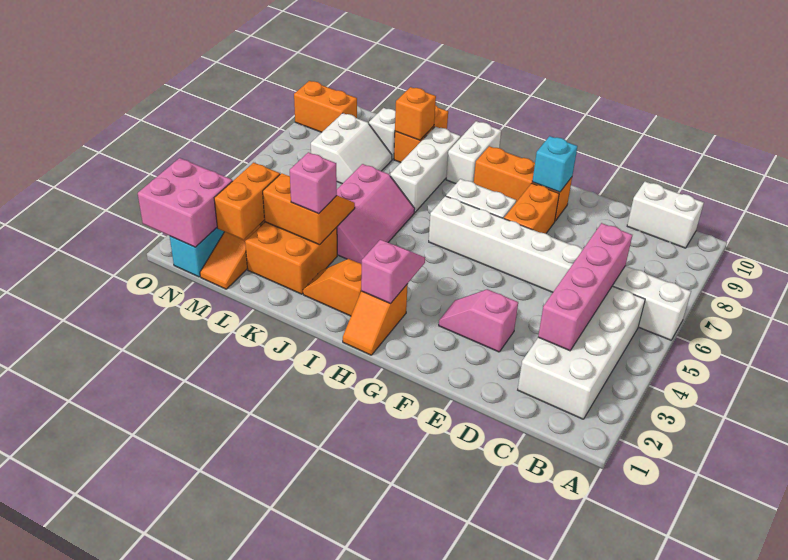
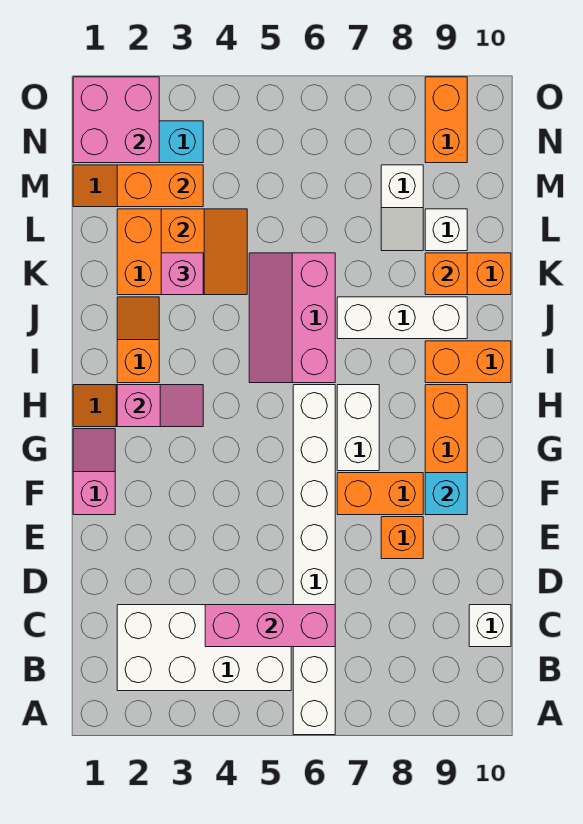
white 1x2 brick [627,182,704,248] -> white 1x1 brick [469,605,511,647]
pink 1x4 brick [538,223,632,351] -> pink 1x3 brick [205,605,335,647]
pink 1x2 slope [439,289,518,352] -> pink 1x2 slope moved to [73,429,115,515]
none -> orange 1x1 brick [381,517,423,559]
white 1x2 brick [446,121,501,184] -> orange 1x2 brick [425,341,511,383]
pink 2x3 slope [337,164,415,264] -> pink 2x3 slope turned to [249,253,335,383]
white 2x2 slope [311,113,392,184] -> white 1x2 slope [381,165,423,251]

